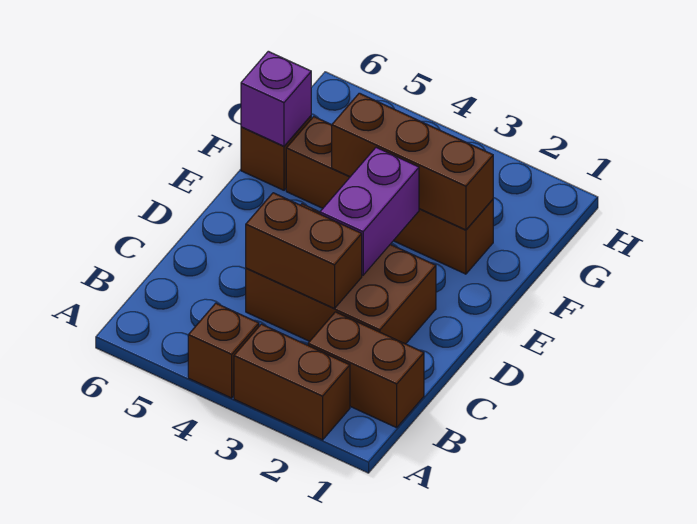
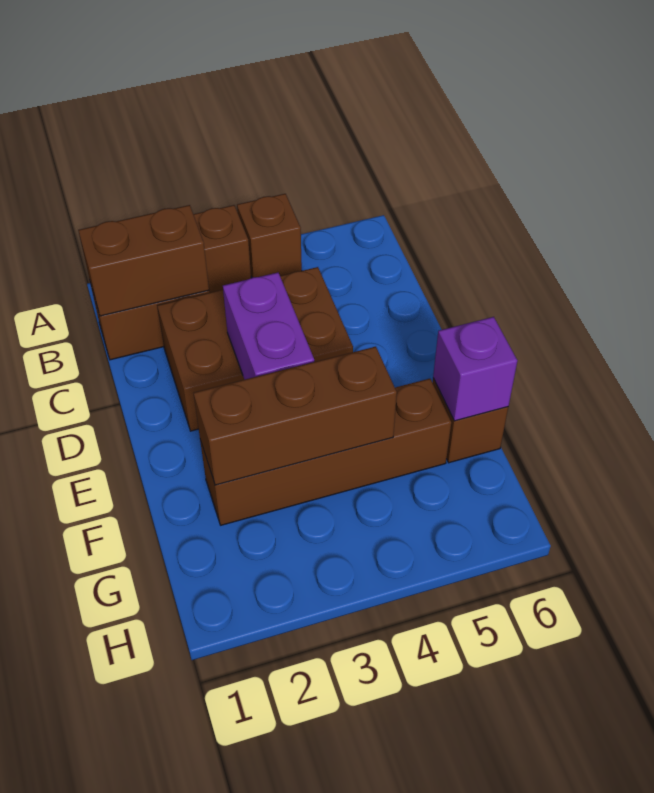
brown 1x2 brick [246,193,362,309] -> brown 1x2 brick moved to [78,205,209,316]

